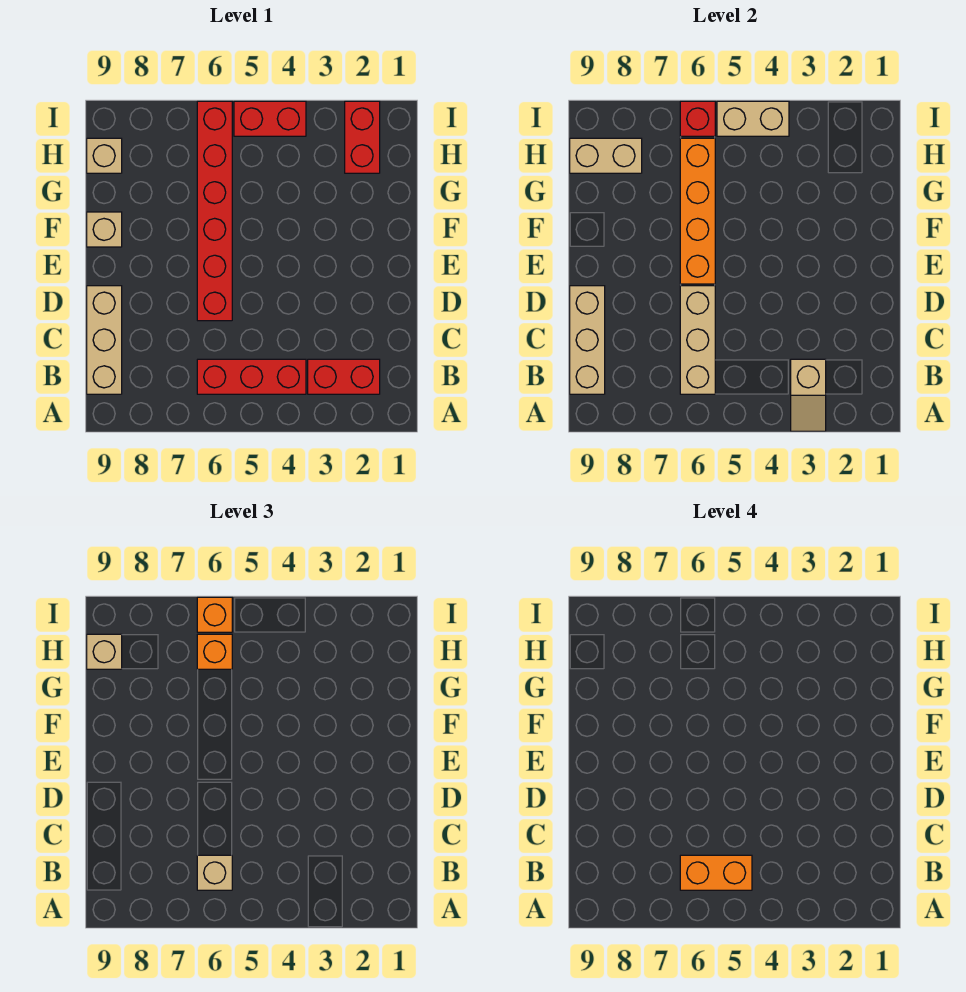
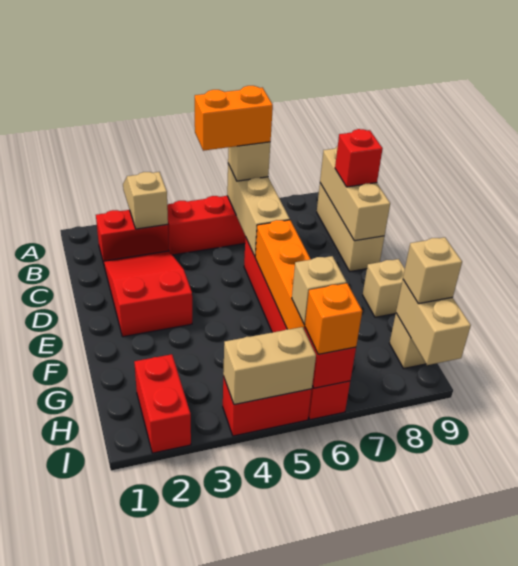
none -> red 2x3 slope [104,251,192,337]
none -> red 1x1 brick [335,129,383,187]
orange 1x1 brick [197,634,232,669] -> tan 1x1 brick [292,256,347,325]
tan 1x2 brick [570,138,642,173] -> tan 1x2 brick turned to [396,280,471,365]

